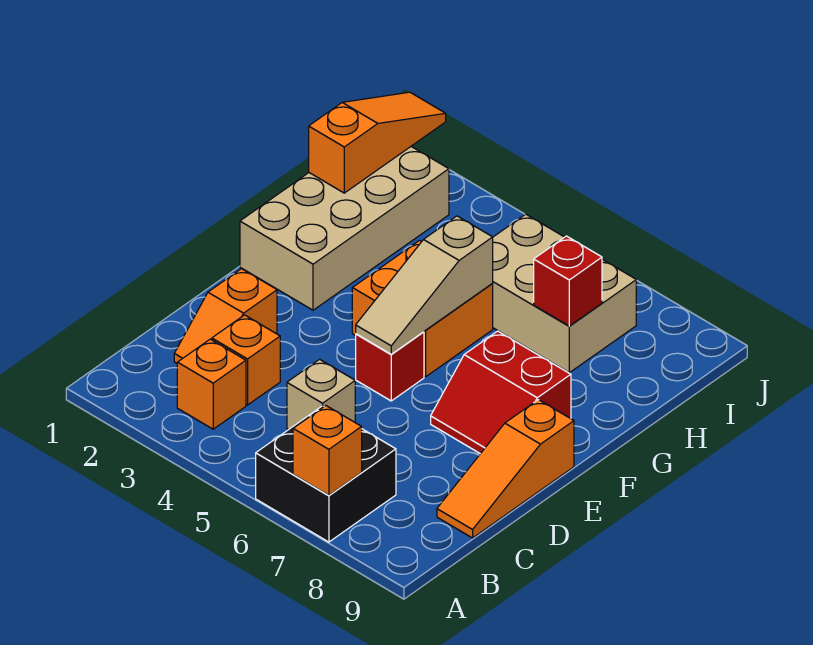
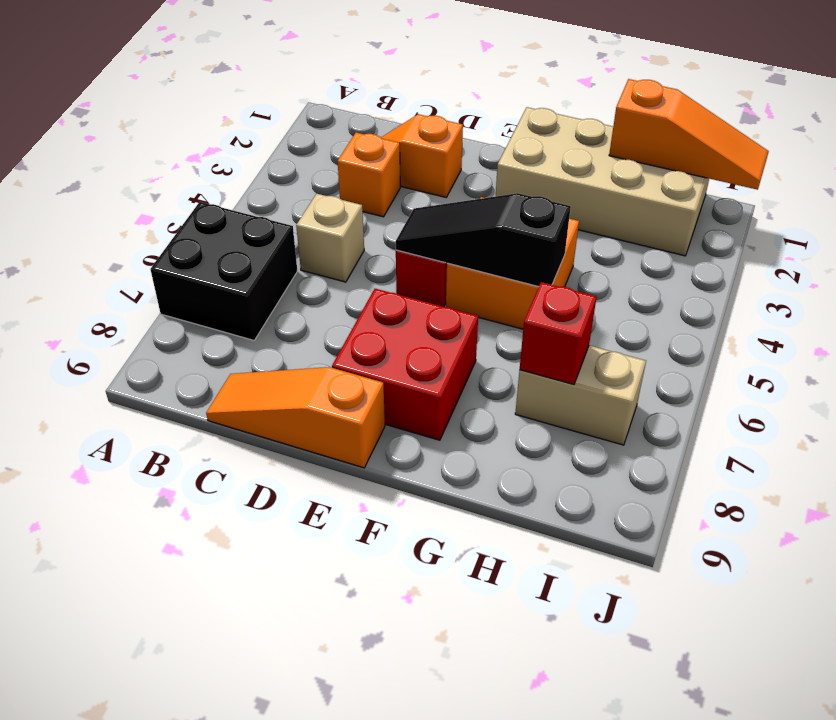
orange 1x1 brick [293,406,362,495] -> none
orange 1x1 brick [177,339,246,429] -> none
tan 1x3 slope [356,216,493,354] -> black 1x3 slope [396,193,571,287]
red 2x2 slope [431,331,571,454] -> red 2x2 brick [332,289,478,440]
tan 2x3 brick [493,214,636,373] -> tan 1x2 brick [515,345,646,445]

